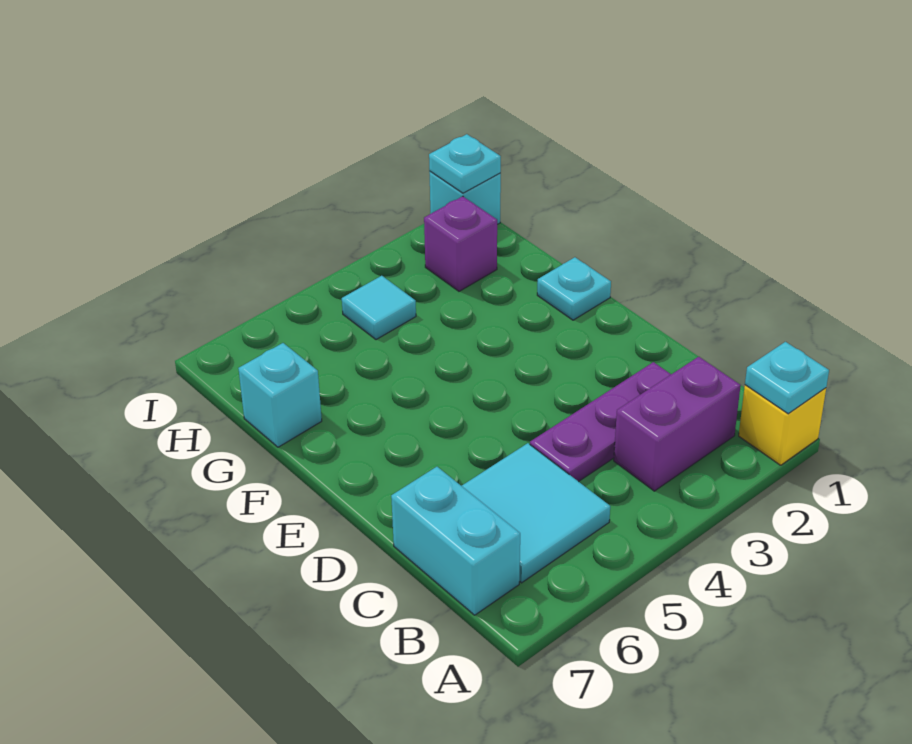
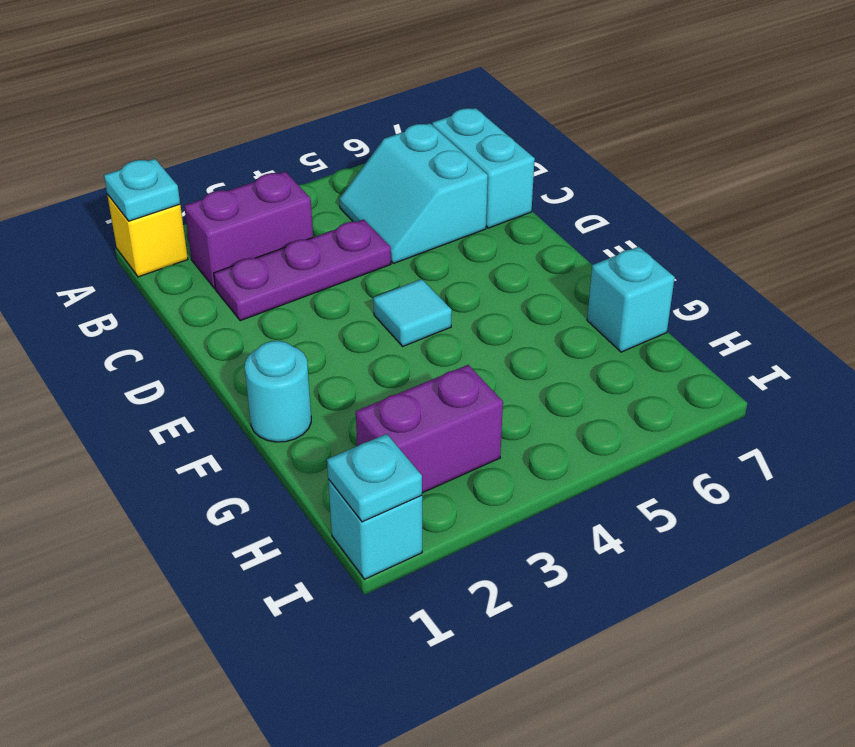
cyan 2x2 tile [462,443,610,583] -> cyan 2x2 slope [339,123,488,263]
cyan 1x1 plate [537,257,611,320] -> cyan 1x1 round brick [245,341,311,442]
purple 1x1 brick [424,196,497,291] -> purple 1x2 brick [356,365,503,493]
cyan 1x1 tile [342,276,416,340] -> cyan 1x1 tile moved to [373,279,452,346]

